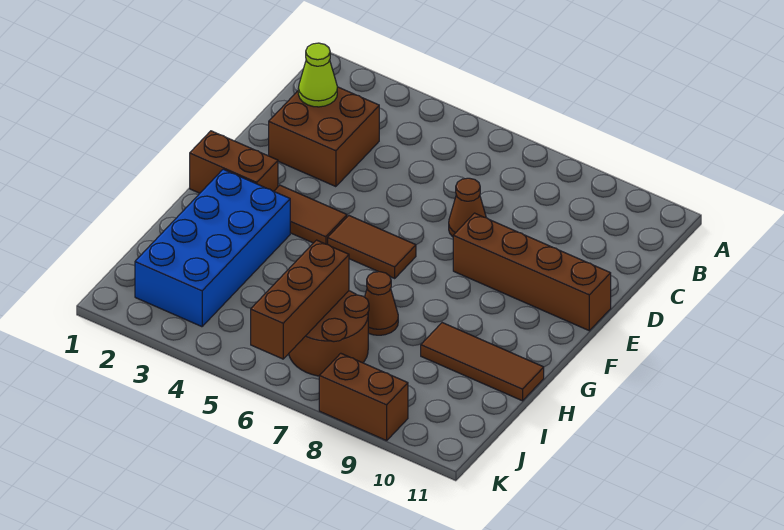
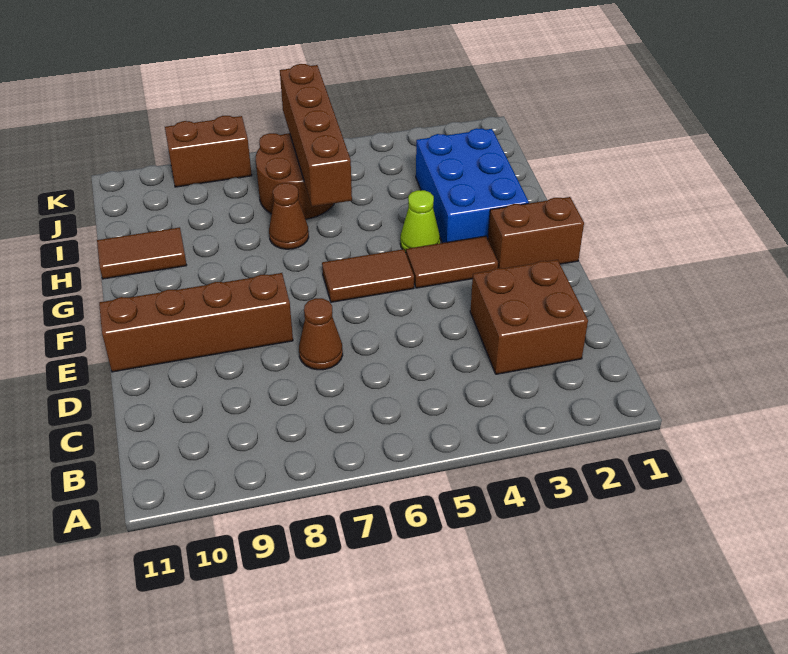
lime 1x1 cone [298,43,337,107] -> lime 1x1 cone moved to [400,190,440,252]
blue 2x4 brick [135,169,290,327] -> blue 2x3 brick [416,128,529,243]
brown 1x3 tile [421,323,544,401] -> brown 1x2 tile [97,228,187,279]
brown 1x3 brick [251,240,349,359] -> brown 1x4 brick [280,64,352,207]

